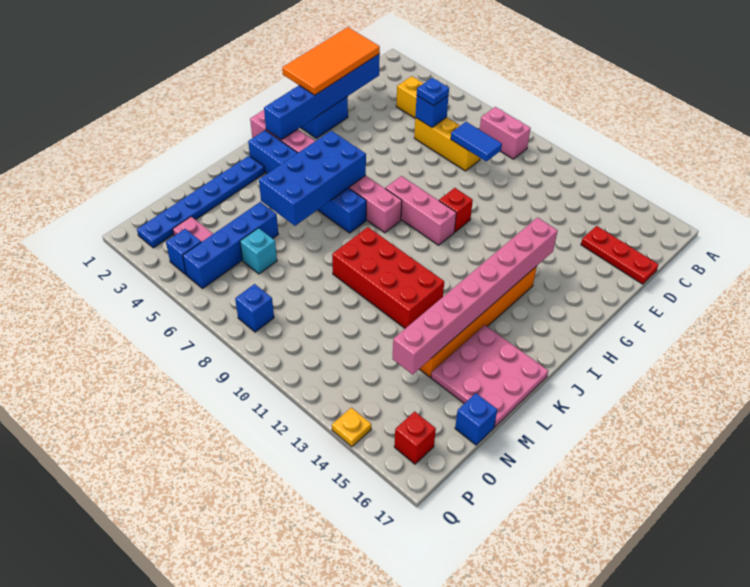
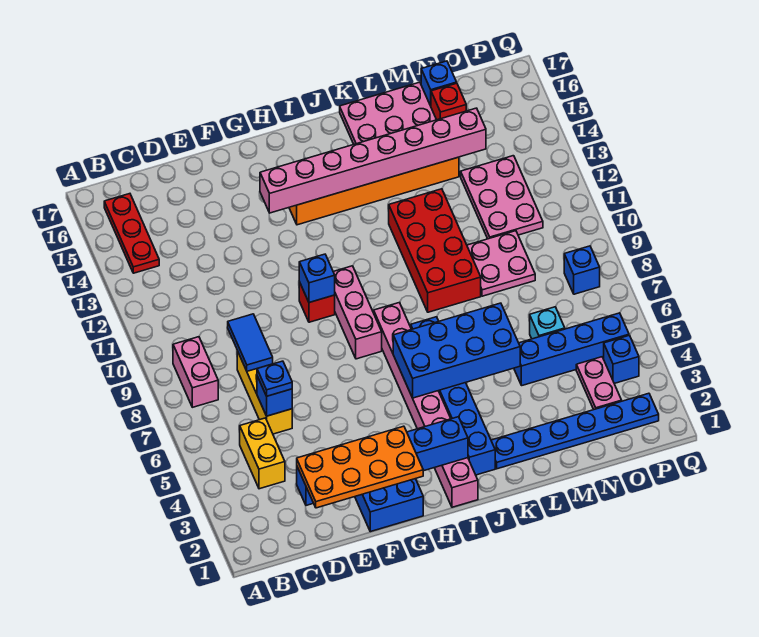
orange 2x4 tile [282,27,380,95] -> orange 2x4 plate [297,426,423,508]
red 1x3 plate [581,226,659,284] -> red 1x3 plate moved to [104,194,159,273]
none -> blue 1x1 brick [299,254,335,303]
none -> pink 2x2 plate [467,231,535,296]
none -> pink 2x3 plate [461,156,543,239]
red 1x1 brick [394,411,436,464] -> red 1x1 brick moved to [431,83,466,120]
yellow 1x1 plate [332,408,371,447] -> none

